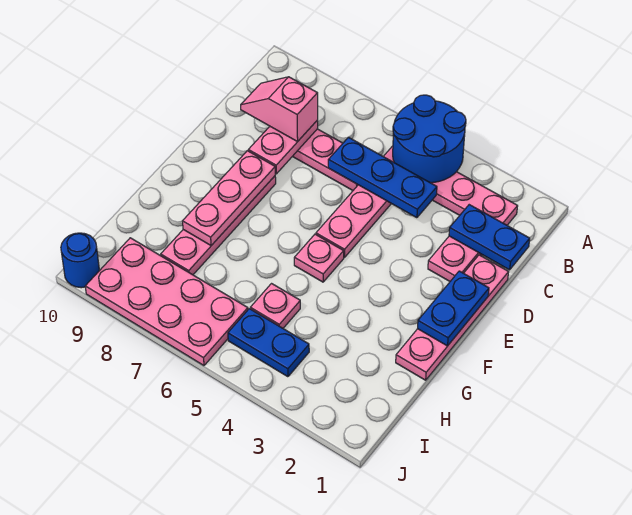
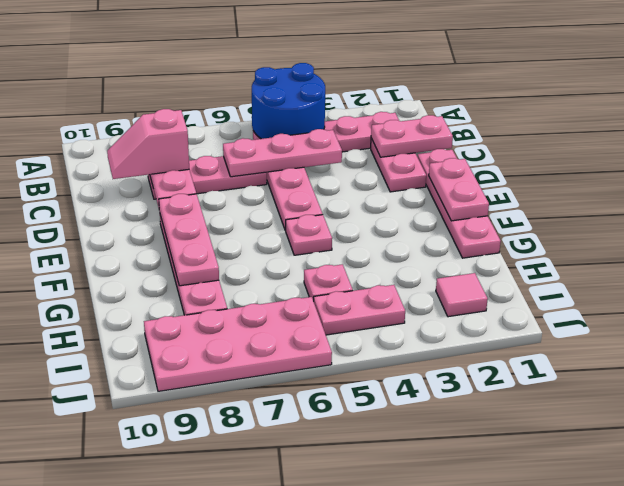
blue 1x2 plate [449,205,530,270] -> pink 1x2 plate [371,115,453,157]
blue 1x3 plate [328,137,437,218] -> pink 1x3 plate [223,129,342,177]
blue 1x2 plate [418,271,489,346] -> pink 1x2 plate [429,158,489,221]
none -> pink 1x1 tile [436,273,488,317]
blue 1x2 plate [228,309,309,377] -> pink 1x2 plate [314,285,405,335]
blue 1x1 round brick [61,233,99,288] -> none

